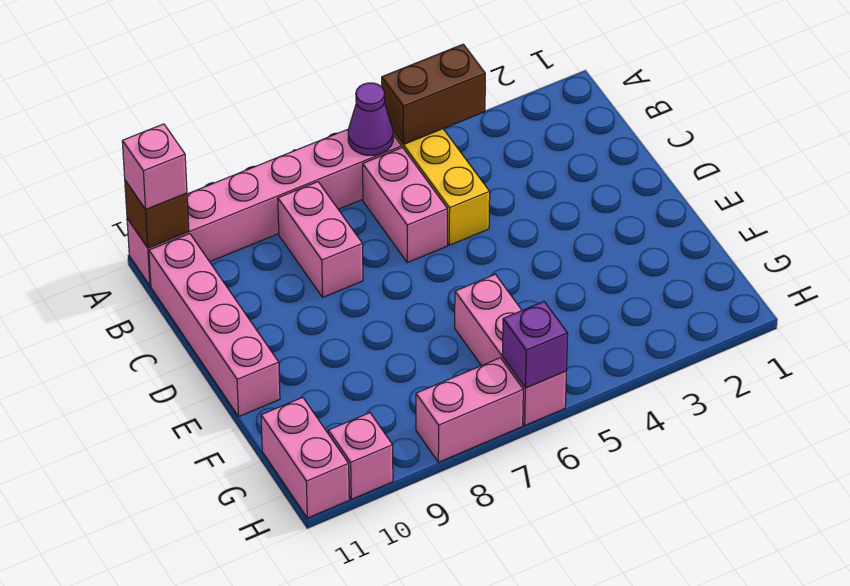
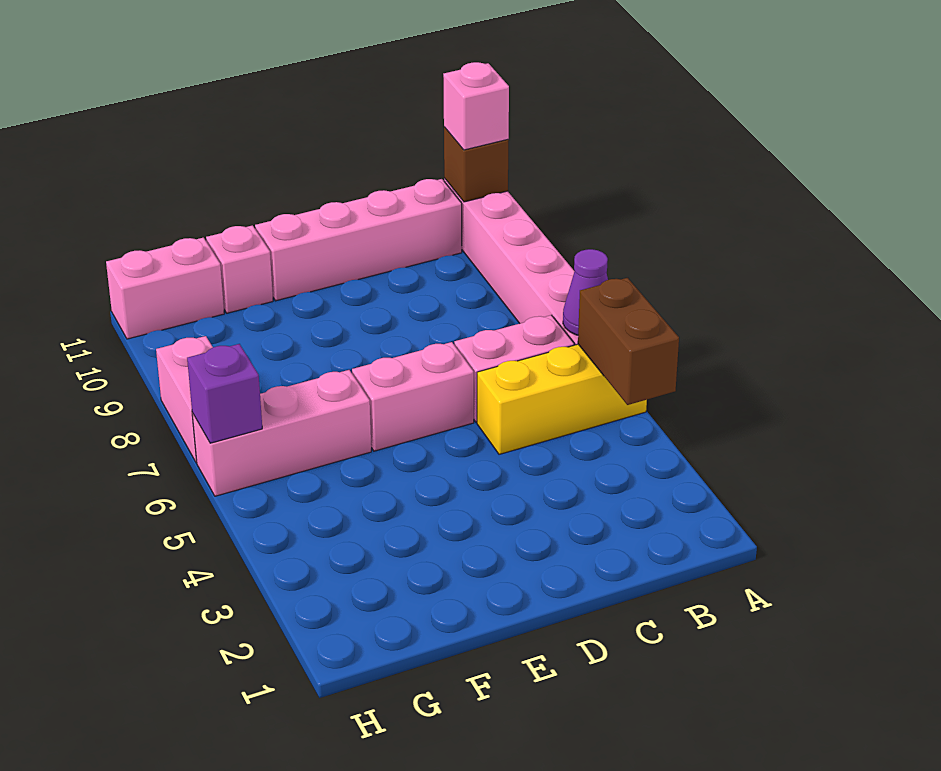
pink 1x2 brick [278,182,363,297] -> pink 1x2 brick moved to [352,342,474,451]
pink 1x1 brick [328,413,393,499] -> pink 1x1 brick moved to [206,225,273,313]

